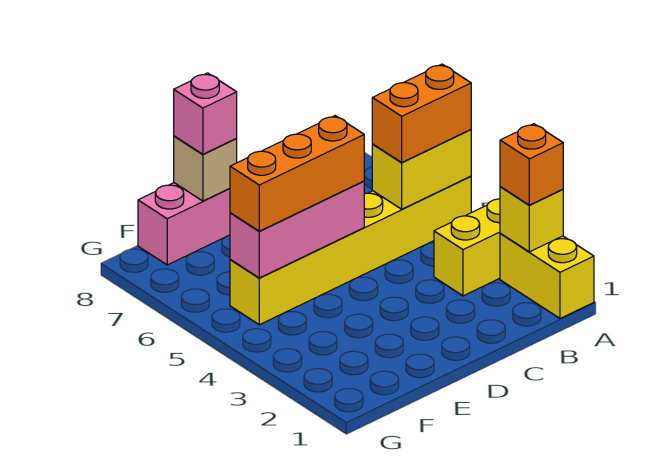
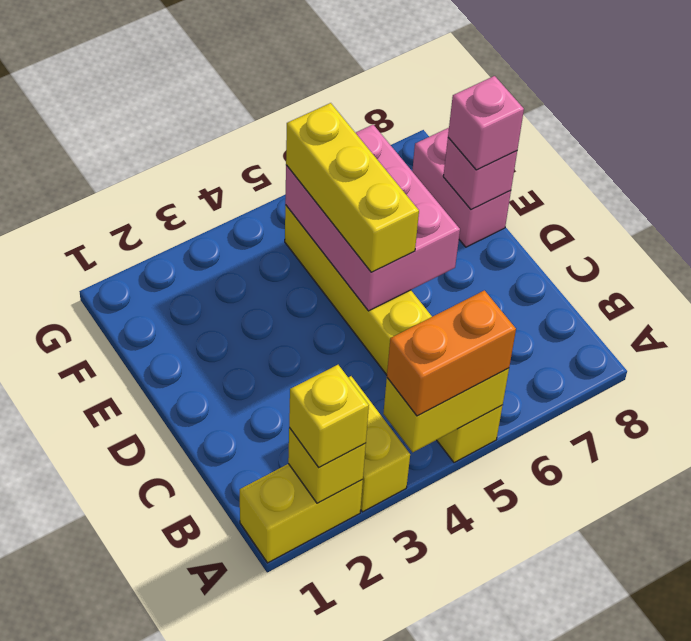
orange 1x1 brick [500,124,563,205] -> yellow 1x1 brick [289,365,369,467]
yellow 1x2 brick [372,130,471,209] -> yellow 1x2 brick turned to [383,368,509,452]
orange 1x2 brick [372,64,471,163] -> orange 1x2 brick turned to [387,290,516,416]
pink 1x3 brick [230,181,364,278] -> pink 2x3 brick [285,125,460,311]
orange 1x3 brick [230,116,364,231] -> yellow 1x3 brick [286,103,419,272]
tan 1x1 brick [174,136,237,201] -> pink 1x1 brick [443,138,517,210]

